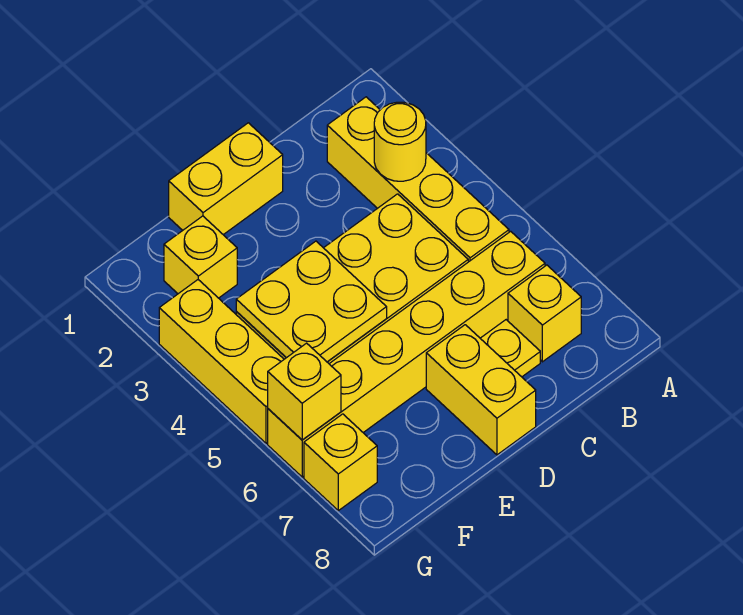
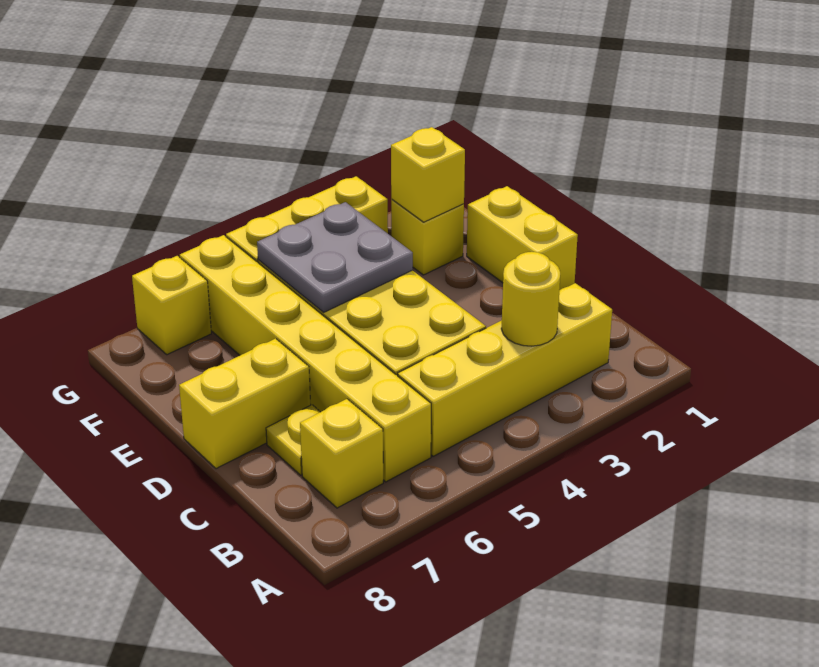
yellow 2x2 plate [236,241,387,362] -> grey 2x2 plate [257,202,413,312]
yellow 1x1 brick [268,343,341,440] -> yellow 1x1 brick moved to [391,127,465,222]

